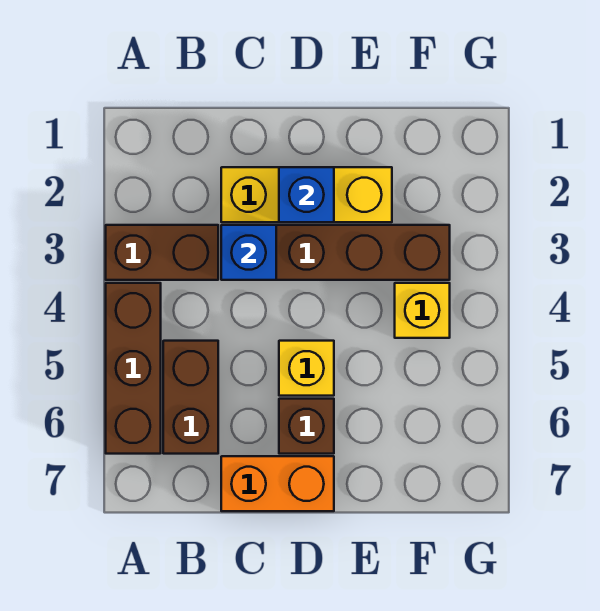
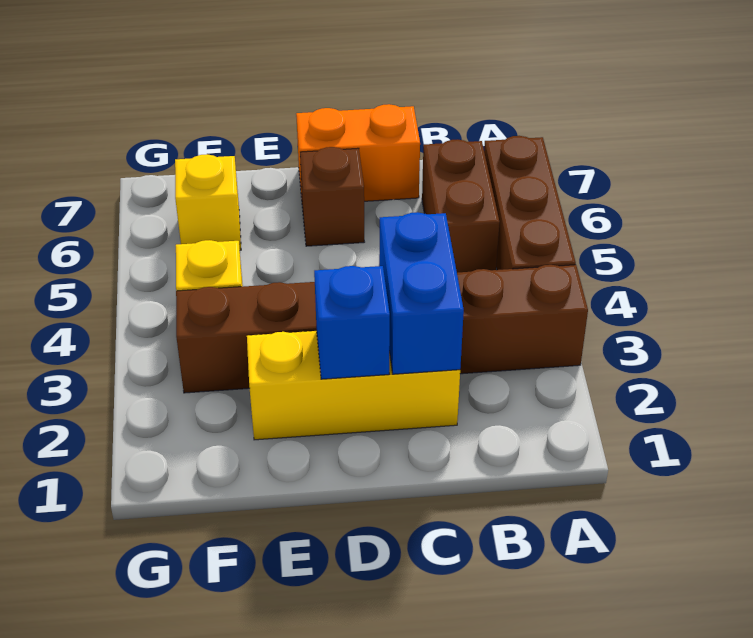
blue 1x1 brick [221,225,276,280] -> blue 1x2 brick [379,212,464,374]
yellow 1x1 brick [279,341,334,396] -> yellow 1x1 brick moved to [175,154,241,250]

